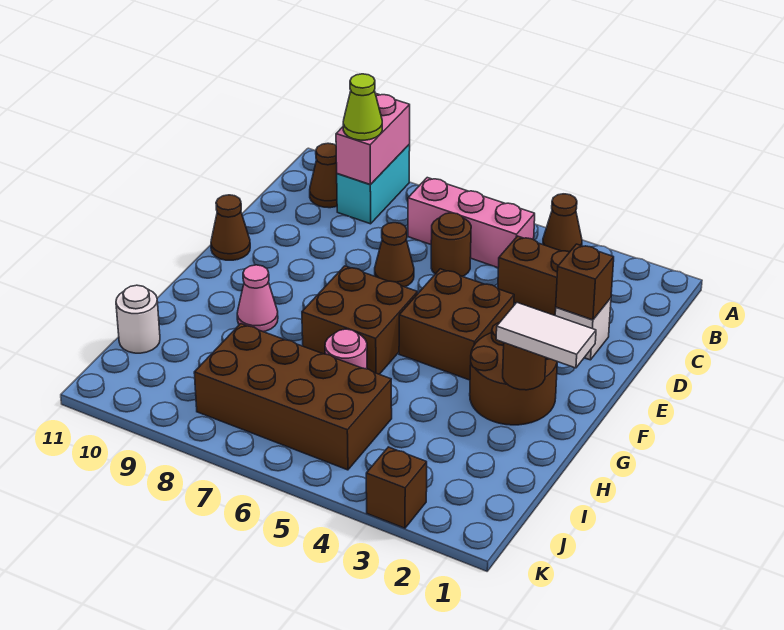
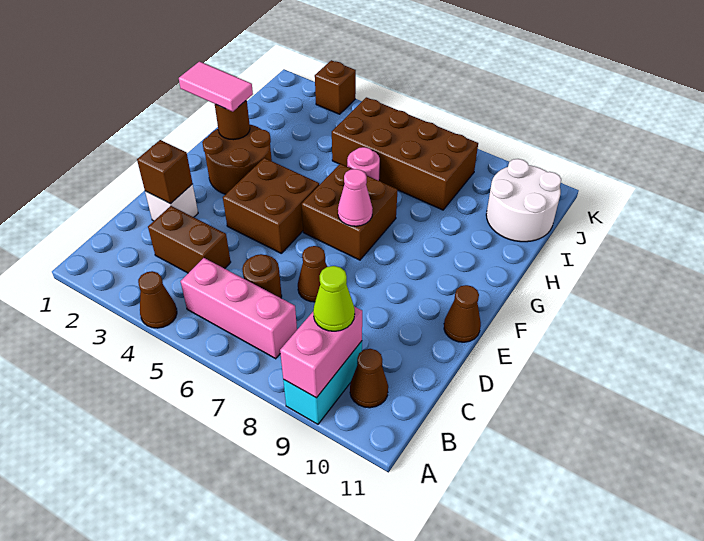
white 1x2 tile [496,303,596,368] -> pink 1x2 tile [179,62,253,112]
pink 1x1 cone [237,265,278,332] -> pink 1x1 cone moved to [338,169,372,226]
white 1x1 round brick [116,285,160,353] -> white 2x2 round brick [486,159,561,242]

